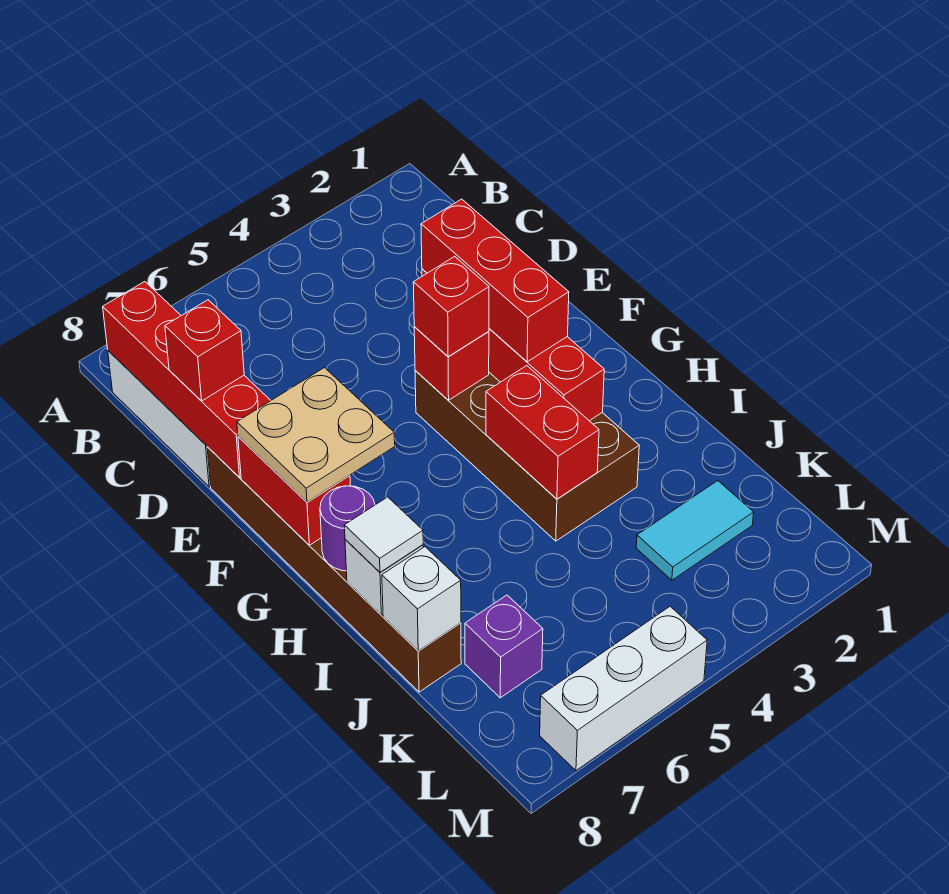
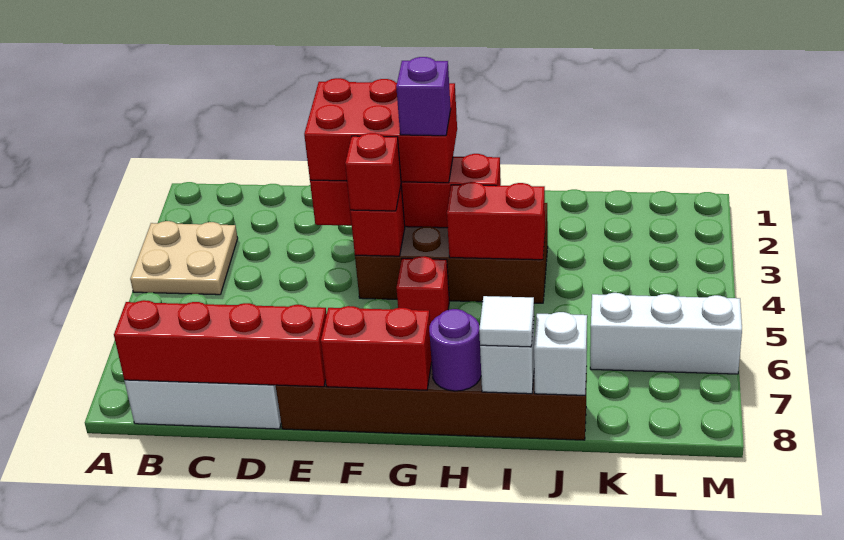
red 1x1 brick [165,300,244,401] -> red 1x1 brick moved to [396,256,449,324]
red 1x3 brick [421,199,569,362] -> red 2x3 brick [304,78,457,183]
tan 2x2 plate [237,368,395,502] -> tan 2x2 plate moved to [130,221,238,295]
cyan 1x2 tile [636,481,754,580] -> none
purple 1x1 brick [465,595,543,698] -> purple 1x1 brick moved to [396,57,451,136]
white 1x3 brick [540,606,707,771] -> white 1x3 brick turned to [590,293,742,374]

